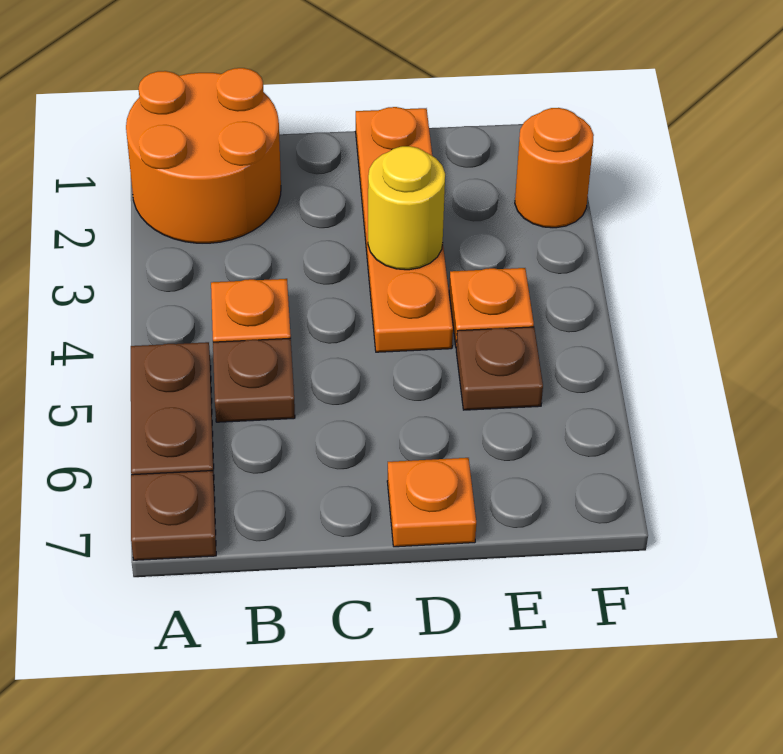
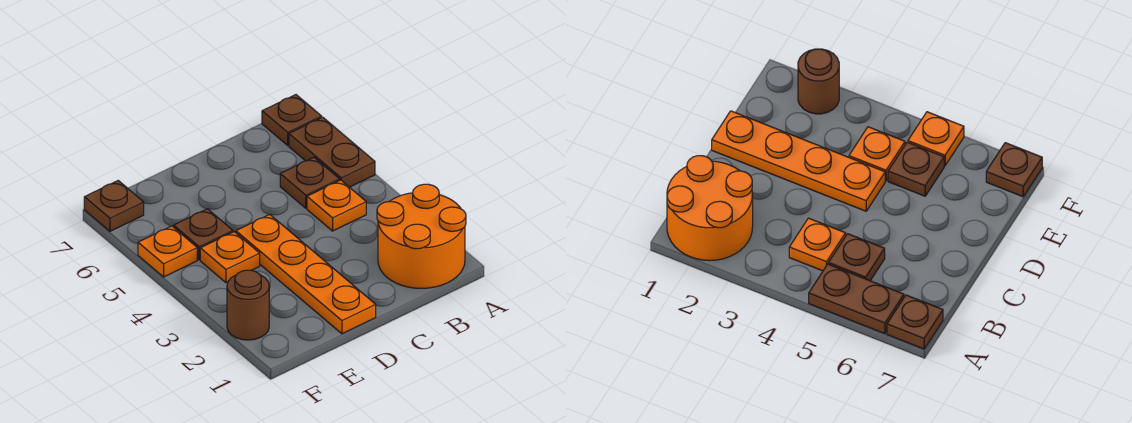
yellow 1x1 round brick [368,146,445,270] -> none
orange 1x1 plate [387,458,476,547] -> orange 1x1 plate moved to [138,226,197,277]
orange 1x1 round brick [515,108,594,228] -> brown 1x1 round brick [227,270,269,340]
none -> brown 1x1 plate [84,181,144,231]

